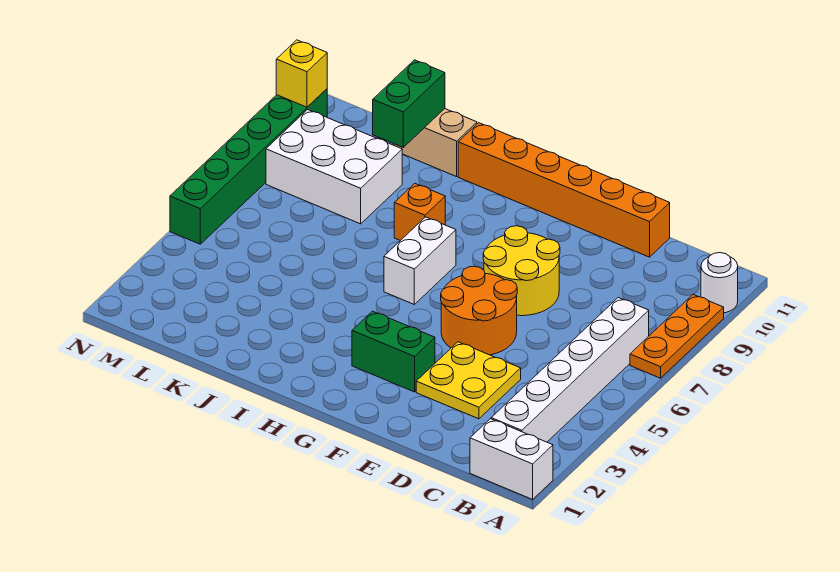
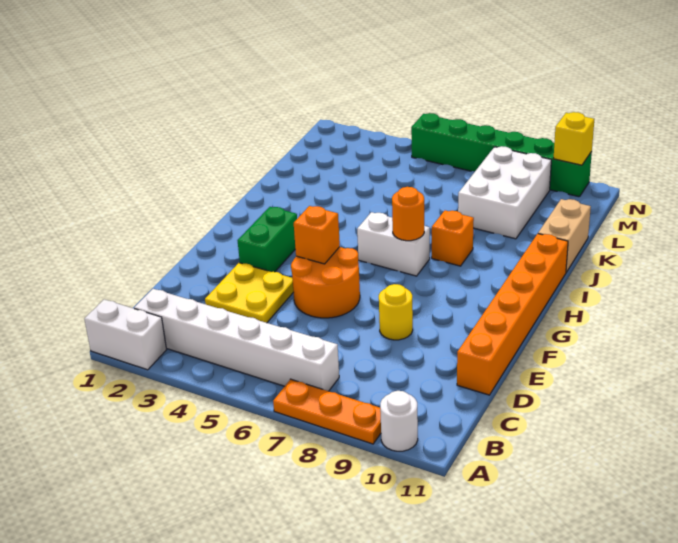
white 1x2 brick [470,419,553,499] -> white 1x2 brick turned to [84,299,167,370]
yellow 2x2 round brick [483,226,560,316] -> yellow 1x1 round brick [379,284,413,340]
none -> orange 1x1 brick [294,206,340,264]
none -> orange 1x1 round brick [392,187,424,241]
green 1x2 brick [373,60,445,147] -> none

